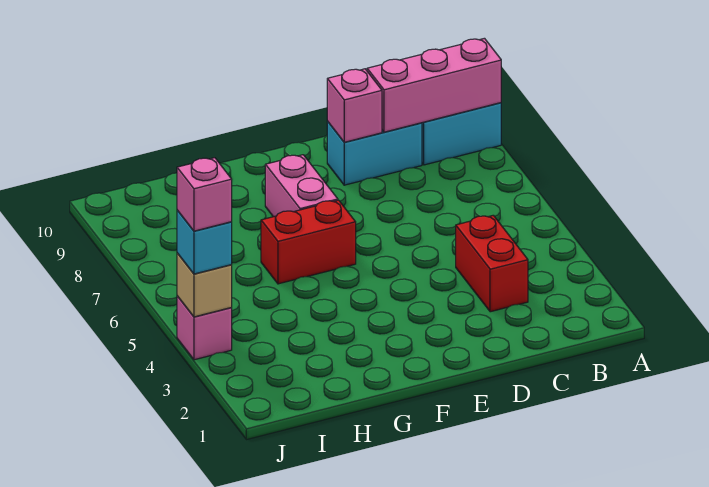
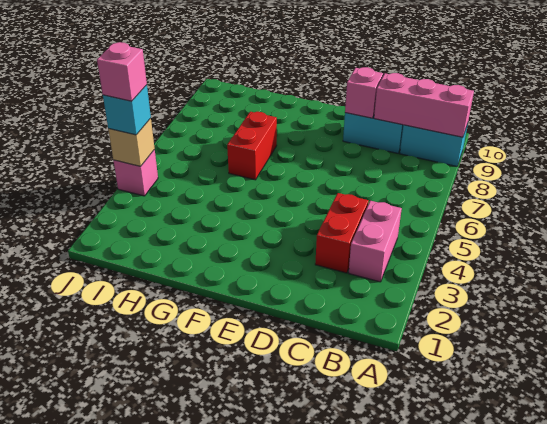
red 1x2 brick [261,200,356,284] -> red 1x2 brick turned to [227,112,277,180]
pink 1x2 brick [265,155,338,217] -> pink 1x2 brick moved to [349,201,402,282]

